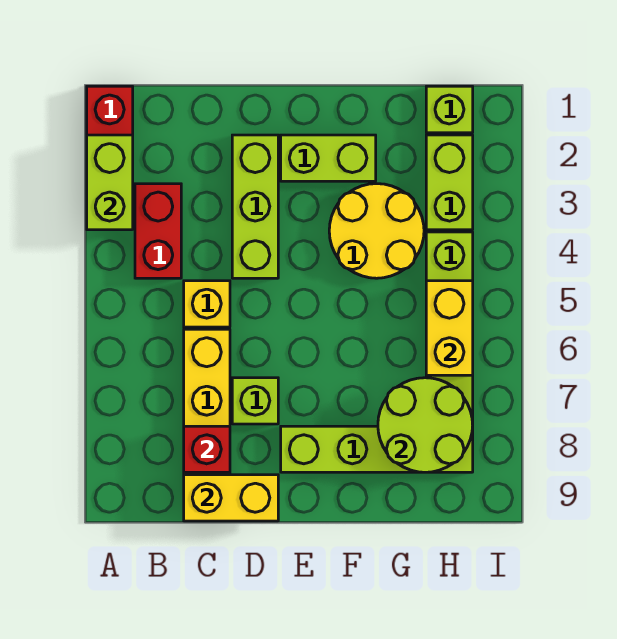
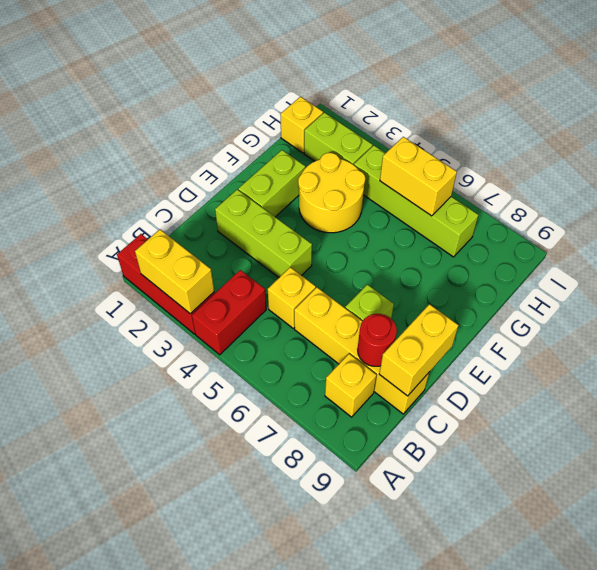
lime 1x2 brick [87,135,133,230] -> yellow 1x2 brick [135,230,214,314]
red 1x2 brick [135,184,181,278] -> red 1x2 brick turned to [192,270,266,355]
none -> yellow 1x1 brick [325,354,377,417]
red 1x1 brick [184,426,230,472] -> red 1x1 round brick [358,314,397,366]
lime 1x4 brick [281,426,473,472] -> none
lime 2x2 round brick [378,378,473,472] -> none
lime 1x1 brick [426,86,473,133] -> yellow 1x1 brick [280,97,323,153]

